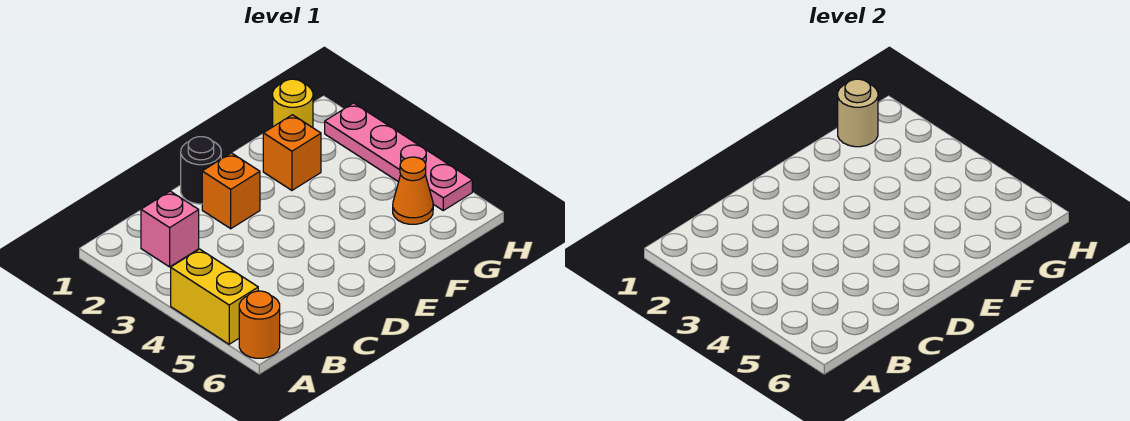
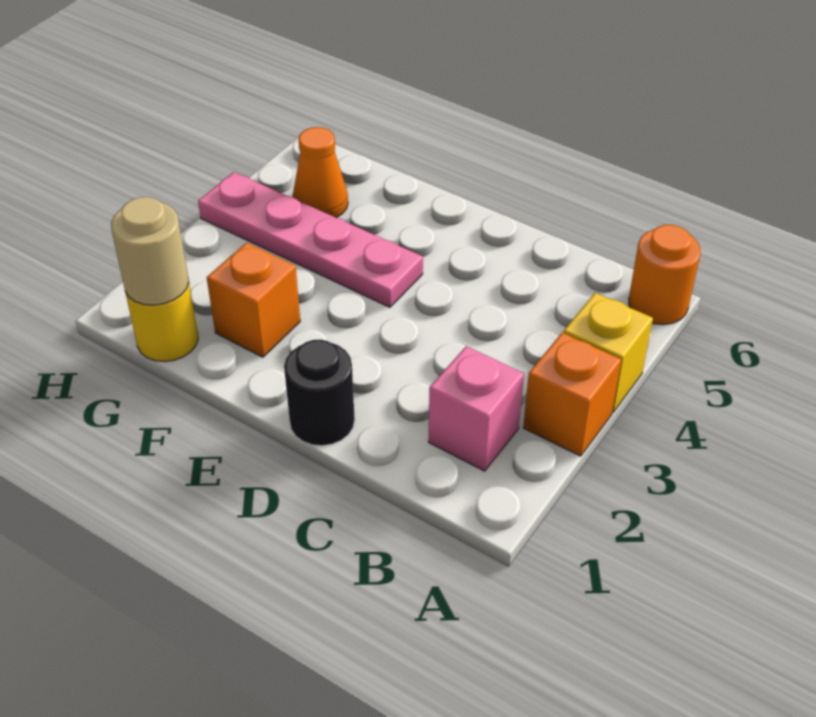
yellow 1x2 brick [171,249,258,344] -> yellow 1x1 brick [564,293,653,412]
orange 1x1 brick [202,153,260,229] -> orange 1x1 brick moved to [523,333,621,456]
pink 1x4 plate [325,103,472,210] -> pink 1x4 plate turned to [198,172,423,307]

